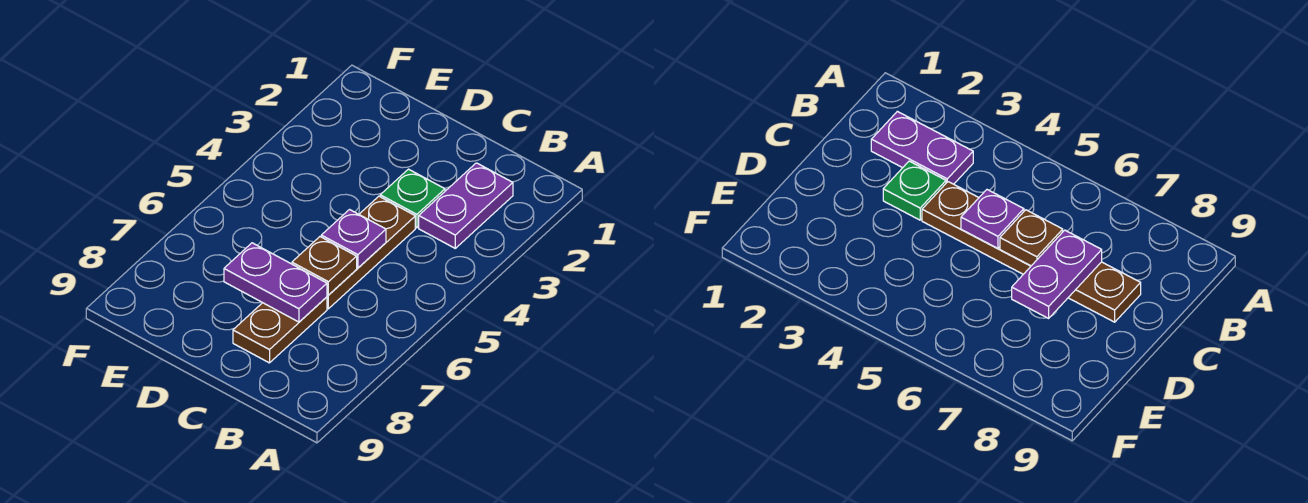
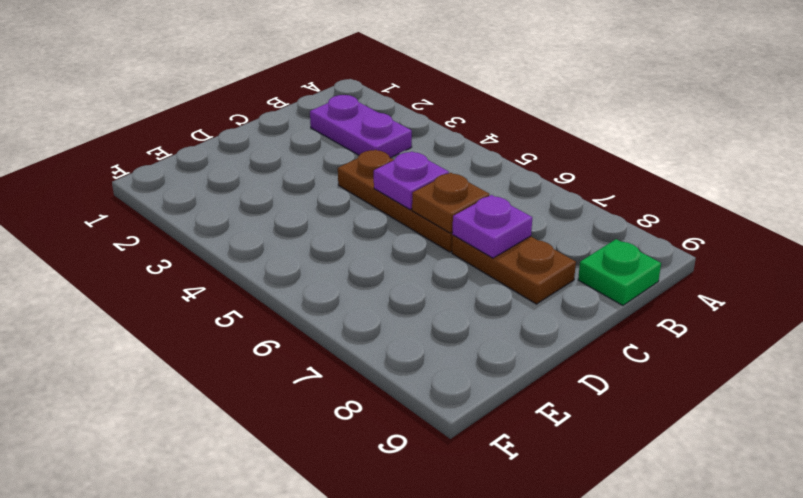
green 1x1 plate [380,169,445,228] -> green 1x1 plate moved to [578,239,661,305]
purple 1x2 plate [224,243,327,322] -> purple 1x1 plate [452,195,532,258]

